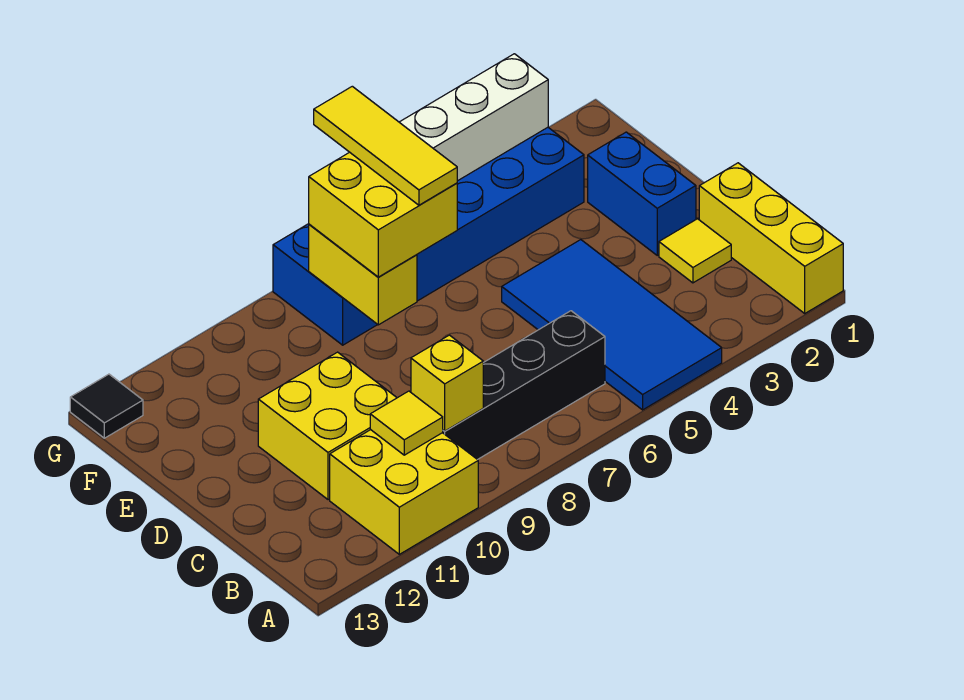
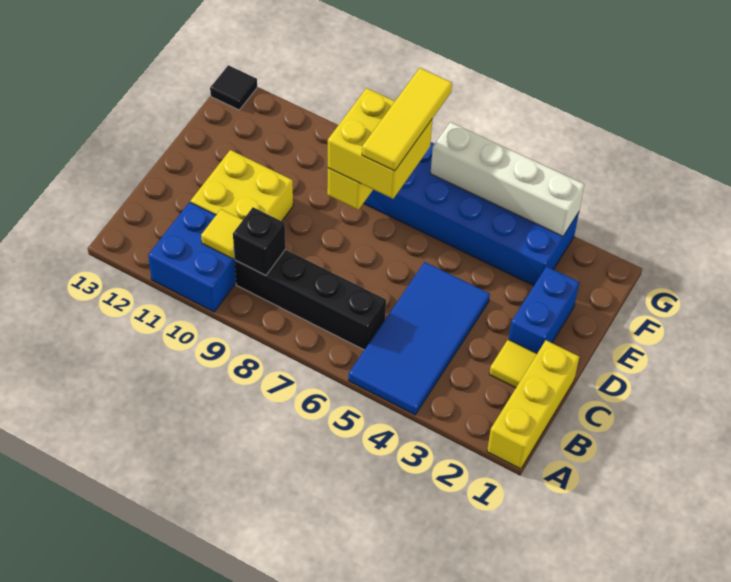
yellow 2x2 brick [330,430,478,554] -> blue 2x2 brick [148,202,236,312]
yellow 1x1 brick [411,335,483,431] -> black 1x1 brick [233,207,285,276]

